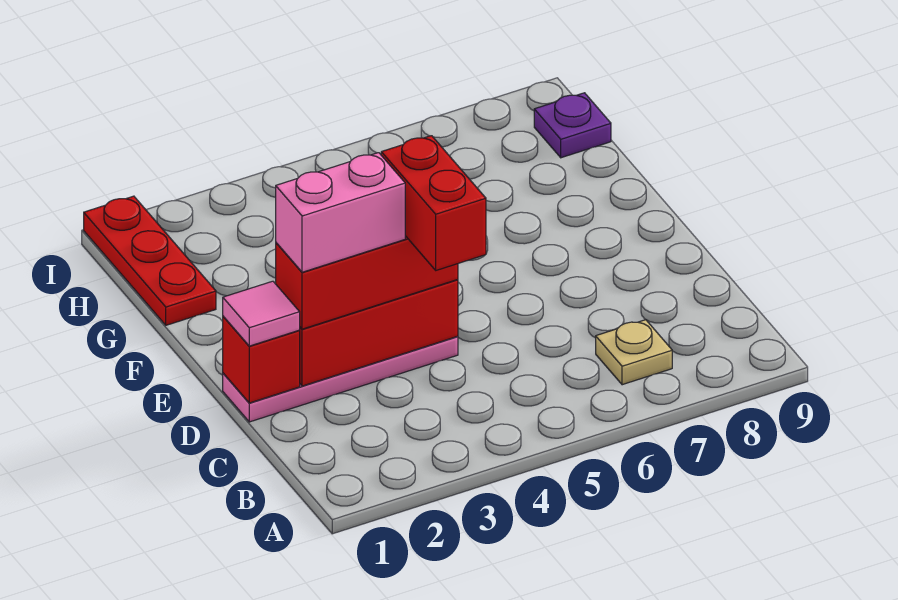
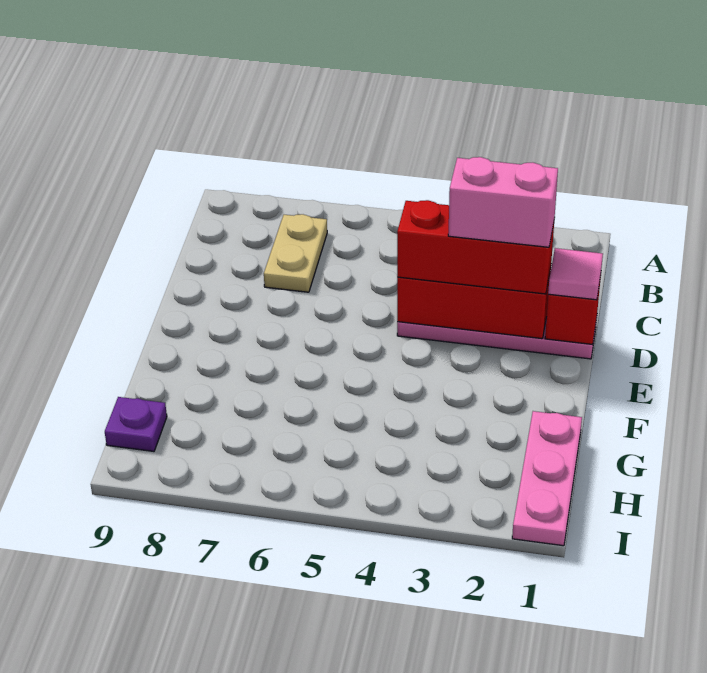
tan 1x1 plate [596,320,672,385] -> tan 1x2 plate [264,214,327,292]
red 1x2 brick [381,136,486,270] -> none
red 1x3 plate [84,196,216,325] -> pink 1x3 plate [512,411,582,546]

